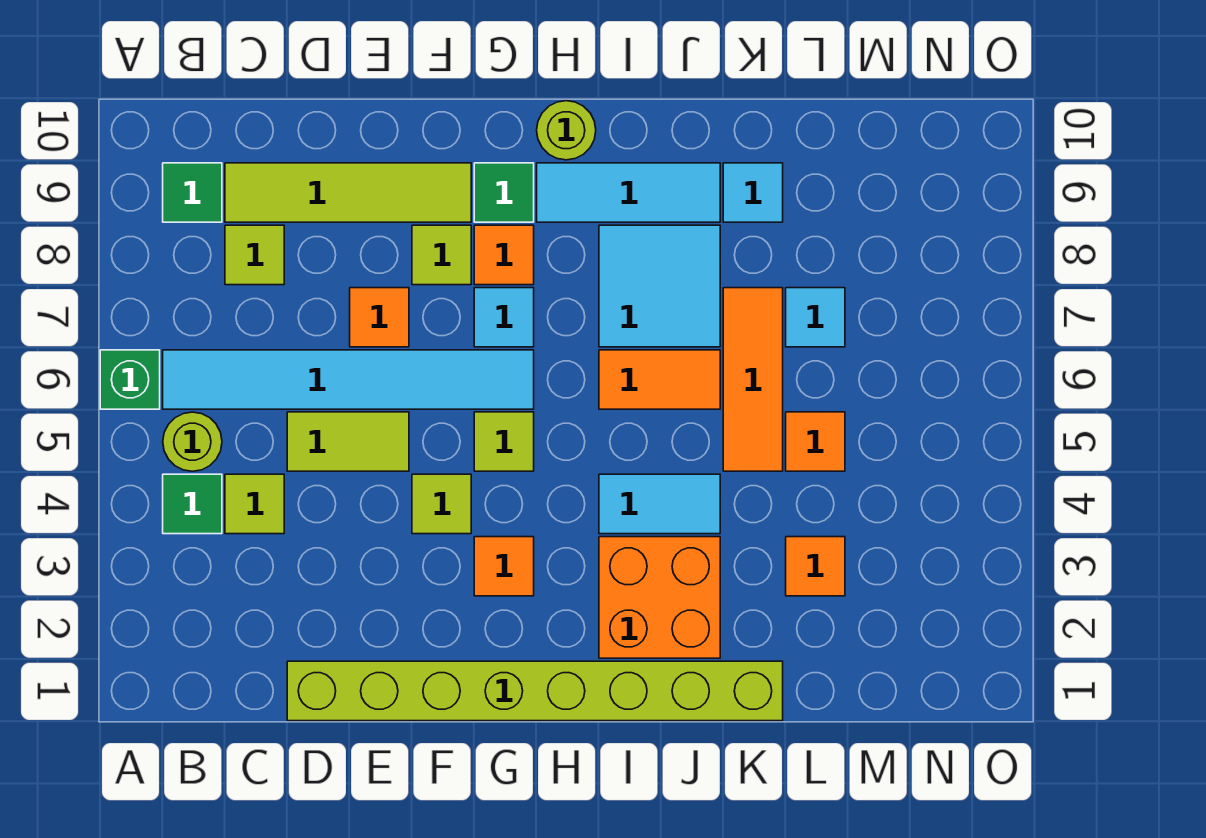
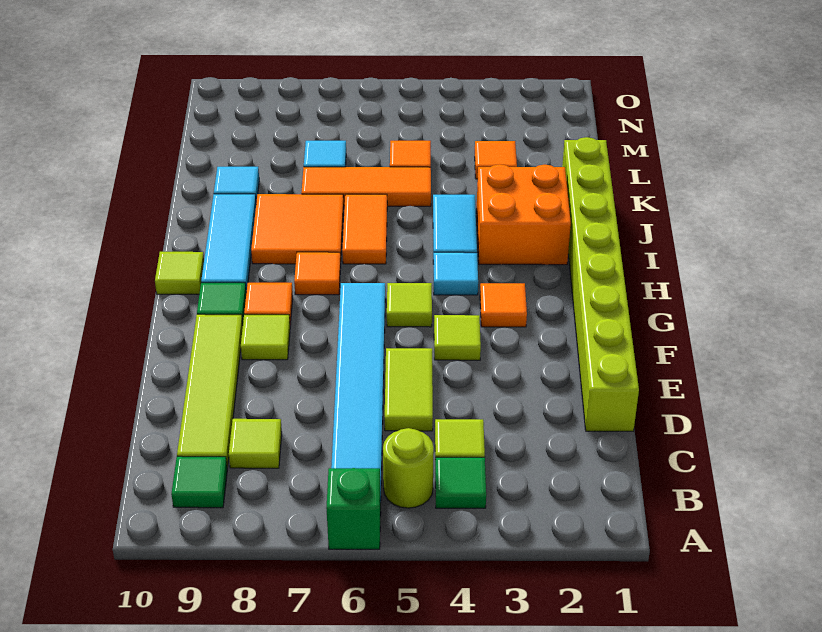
orange 1x1 tile [350,288,409,347] -> orange 1x1 tile moved to [294,252,341,295]
cyan 1x1 tile [474,288,534,347] -> cyan 1x1 tile moved to [433,252,478,295]
lime 1x1 round brick [537,101,596,160] -> lime 1x1 tile [155,252,204,294]
cyan 2x2 tile [599,225,720,347] -> orange 2x2 tile [251,194,344,264]

